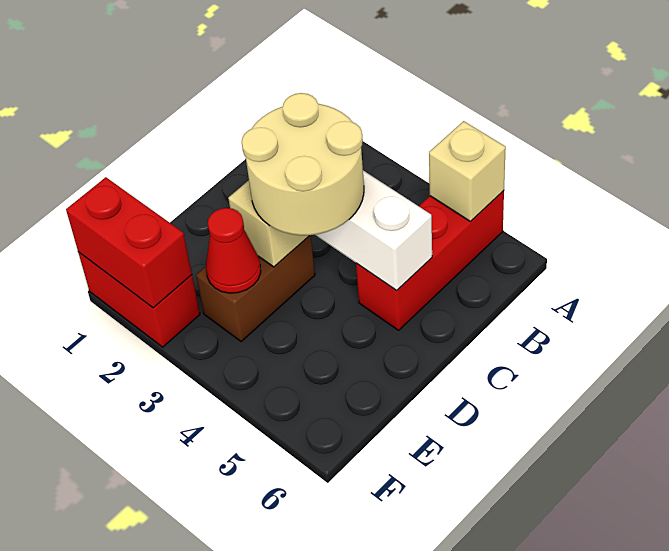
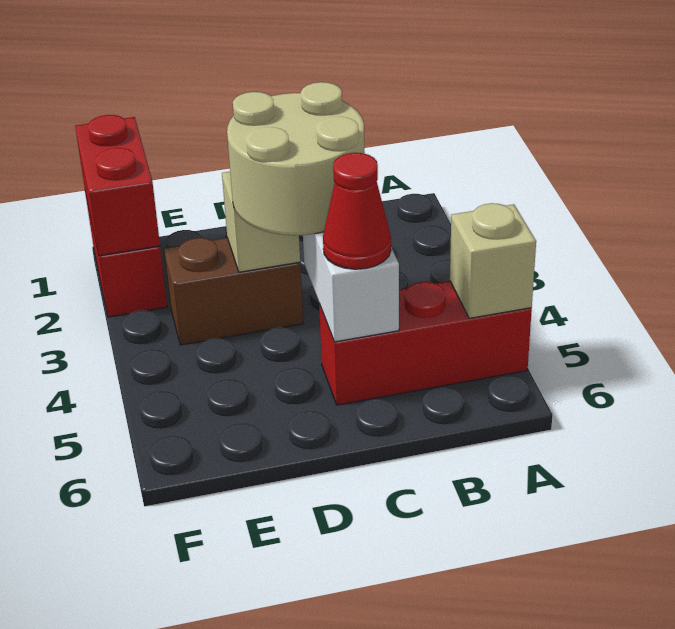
red 1x1 cone [206,208,261,293] -> red 1x1 cone moved to [323,153,391,269]

